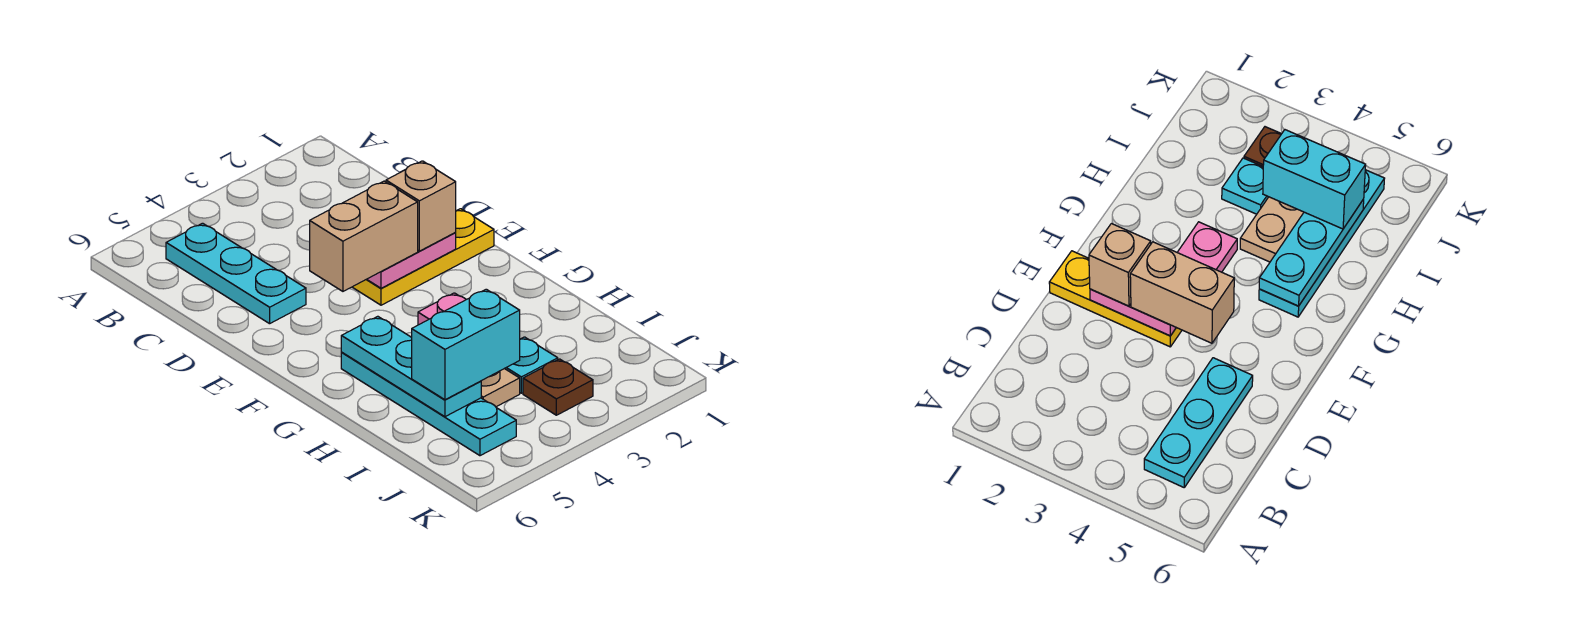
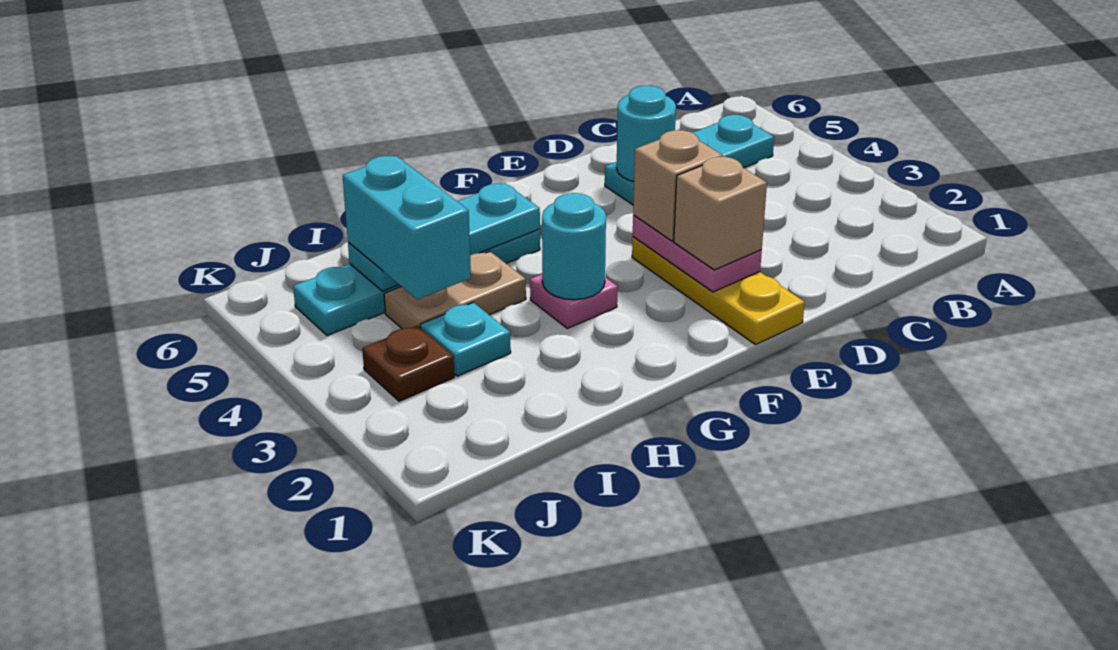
none -> cyan 1x1 round brick [617,86,676,181]
tan 1x2 brick [310,181,418,291] -> tan 1x1 brick [633,130,723,241]
none -> cyan 1x1 round brick [542,193,606,300]

